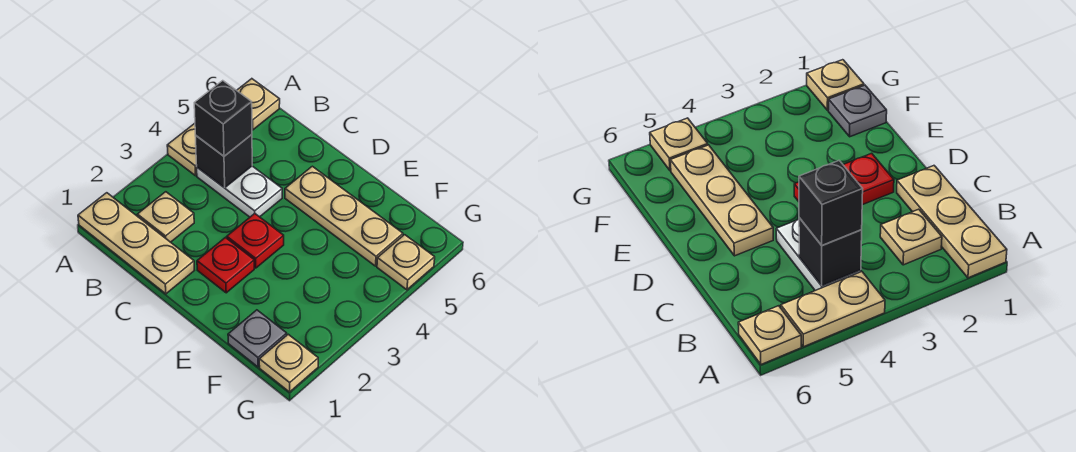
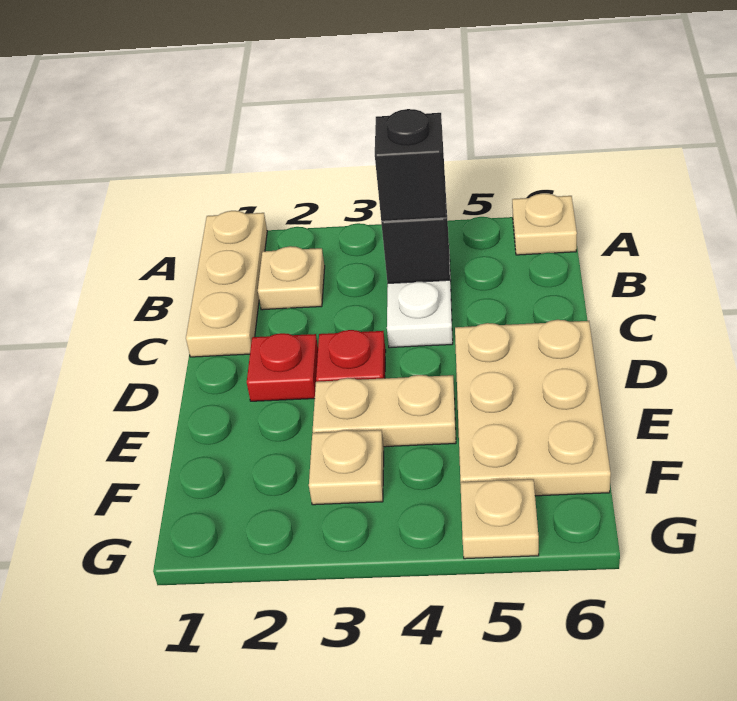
tan 1x2 plate [167,123,197,176] -> tan 1x2 plate moved to [313,375,456,447]
tan 1x3 plate [285,166,403,266] -> tan 2x3 plate [455,320,611,496]
grey 1x1 plate [228,310,287,367] -> none
tan 1x1 plate [259,334,318,392] -> tan 1x1 plate moved to [309,430,384,505]

